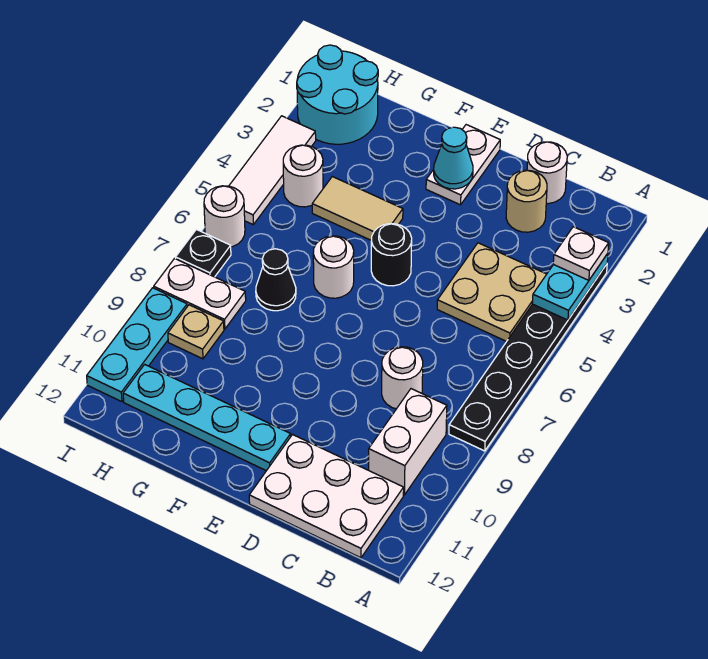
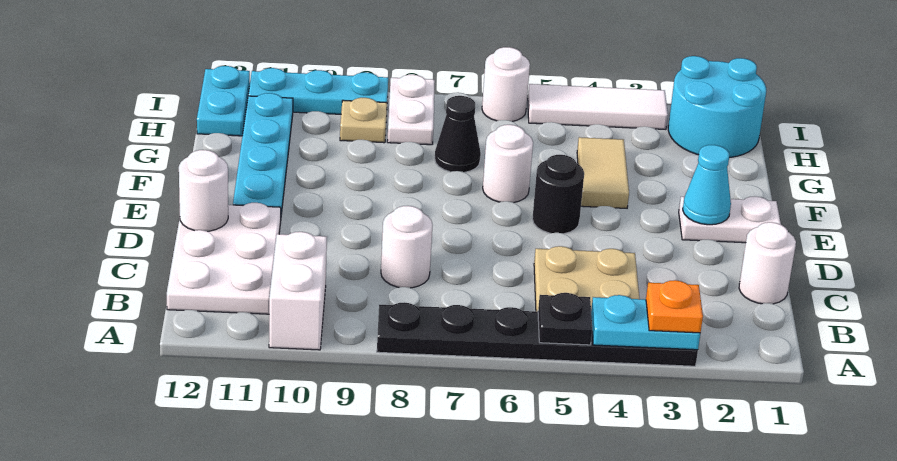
white 1x1 plate [553,227,609,280] -> orange 1x1 plate [646,280,703,333]
white 1x2 brick [369,389,447,495] -> white 1x2 brick turned to [269,232,327,350]
tan 1x1 round brick [506,170,547,232] -> none
white 1x1 round brick [283,145,323,207] -> white 1x1 round brick moved to [179,150,228,231]
none -> cyan 1x2 plate [197,66,250,136]
black 1x1 plate [176,229,231,277] -> black 1x1 plate moved to [538,293,592,345]

